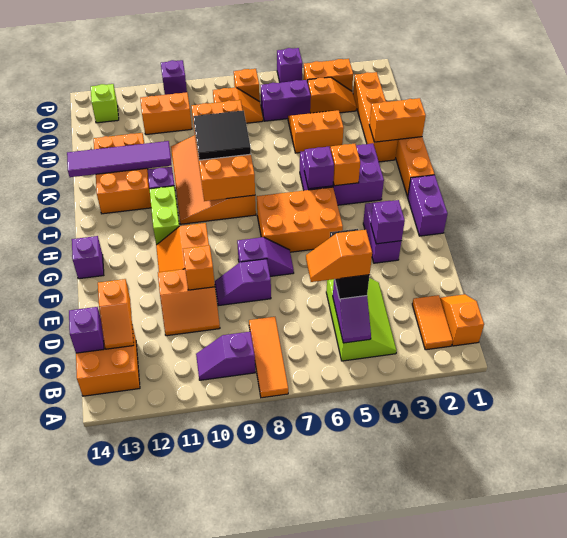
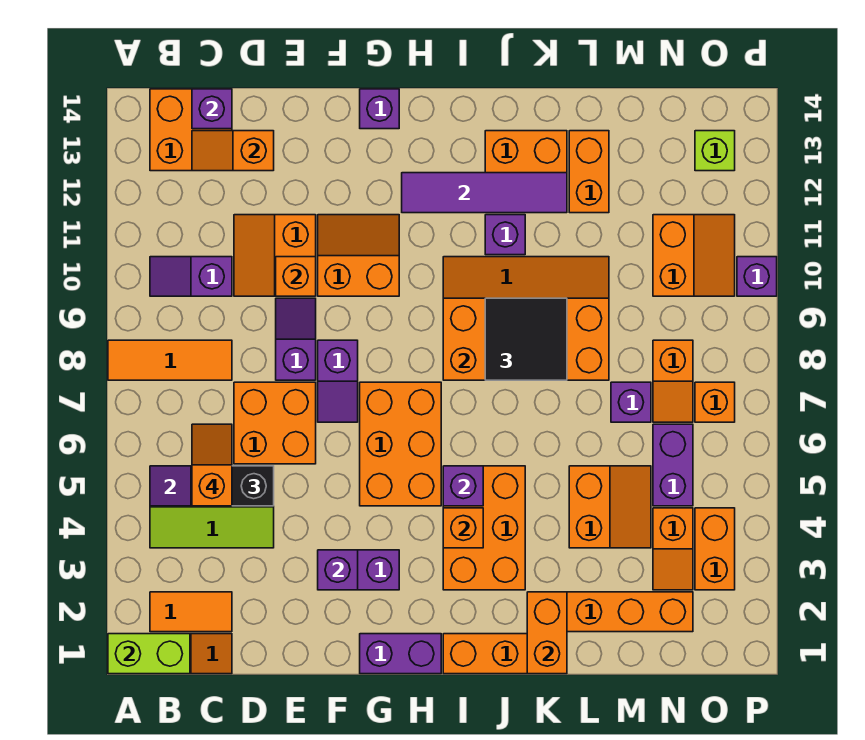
purple 1x2 slope [196,332,255,380] -> purple 1x2 slope turned to [150,257,232,296]
none -> orange 2x2 brick [234,382,316,464]
lime 1x2 brick [149,186,179,245] -> lime 1x2 brick moved to [108,634,190,674]
purple 2x3 brick [300,143,384,205] -> orange 2x3 brick [443,466,525,590]
purple 1x4 tile [67,141,172,177] -> purple 1x4 tile turned to [402,173,567,213]
purple 1x1 brick [277,48,303,83] -> purple 1x1 brick moved to [611,382,651,422]

